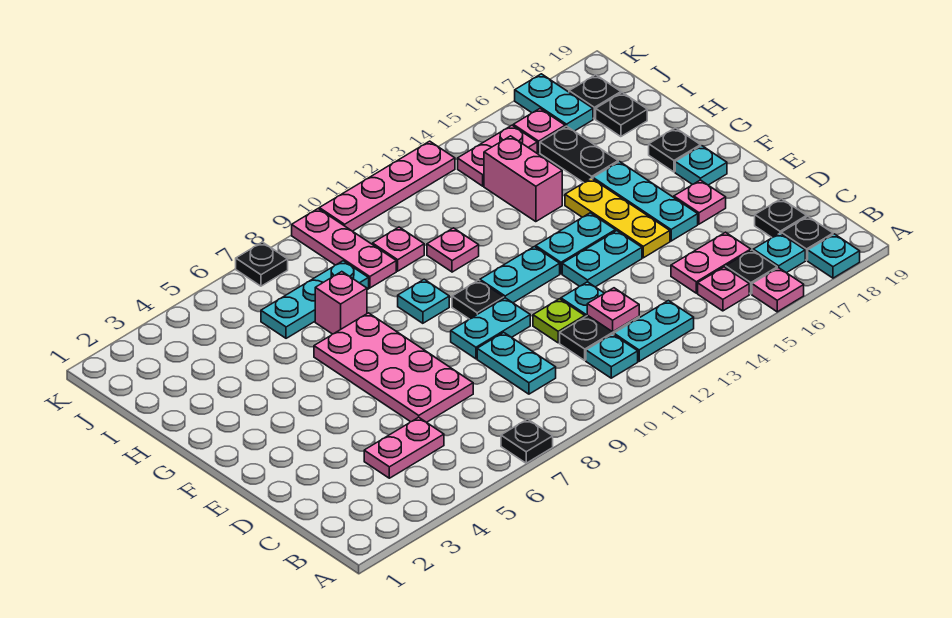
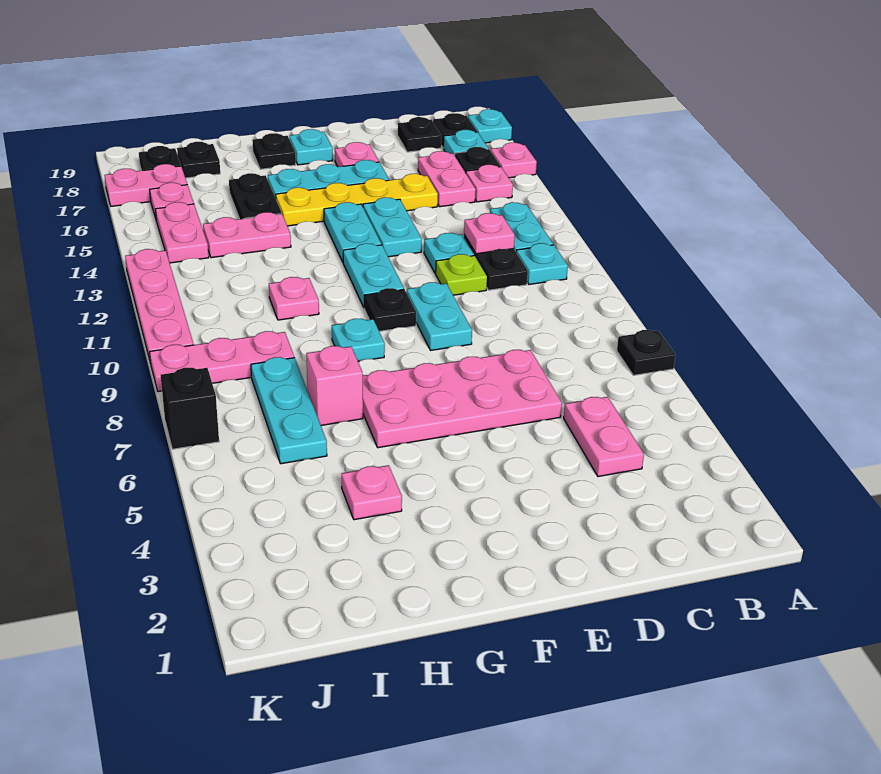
cyan 1x2 plate [477,332,556,394] -> none
yellow 1x3 plate [565,178,670,258] -> yellow 1x4 plate [276,174,438,226]
pink 1x2 brick [484,136,562,222] -> pink 1x2 plate [203,212,291,258]
black 1x2 plate [540,126,618,183] -> black 1x2 plate turned to [229,173,282,219]
pink 1x1 plate [372,227,424,271] -> pink 1x1 plate moved to [342,465,402,520]
cyan 1x2 plate [515,74,593,131] -> pink 1x2 plate [104,164,187,206]
black 1x1 plate [236,242,288,286] -> black 1x1 brick [161,368,219,449]

